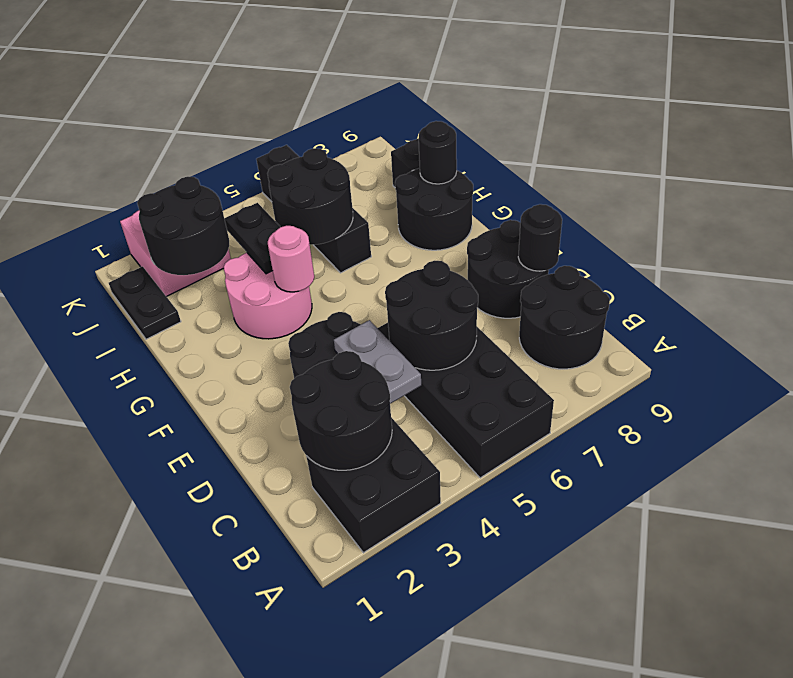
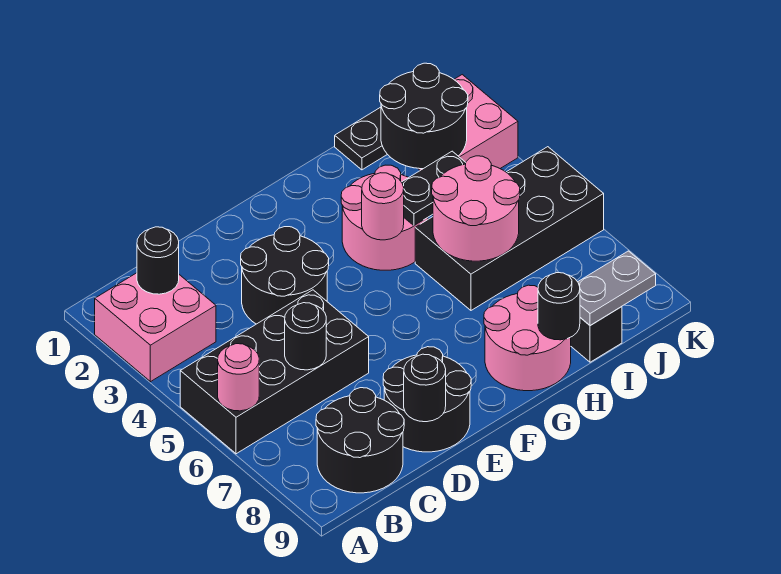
black 2x2 brick [306,417,441,553] -> pink 2x2 brick [95,273,216,382]
none -> pink 1x1 round brick [218,344,259,411]
black 2x2 round brick [290,351,392,470] -> black 1x1 round brick [137,227,179,294]
grey 1x2 plate [334,320,421,404] -> grey 1x2 plate moved to [578,251,656,326]
black 2x2 round brick [385,261,478,370] -> black 1x1 round brick [285,303,326,370]
black 2x2 round brick [395,168,473,250] -> pink 2x2 round brick [484,285,571,391]
black 2x2 round brick [267,148,353,245] -> pink 2x2 round brick [432,156,520,261]
black 1x4 brick [256,145,371,273] -> black 2x4 brick [415,147,604,310]

